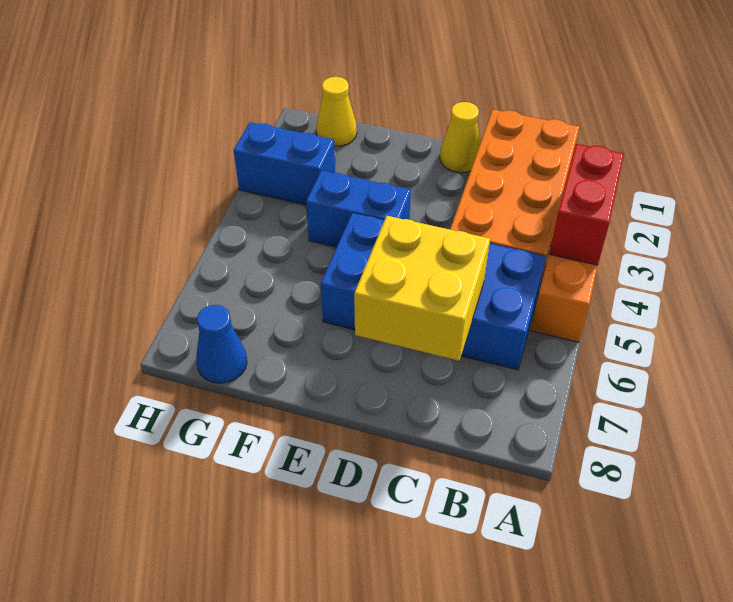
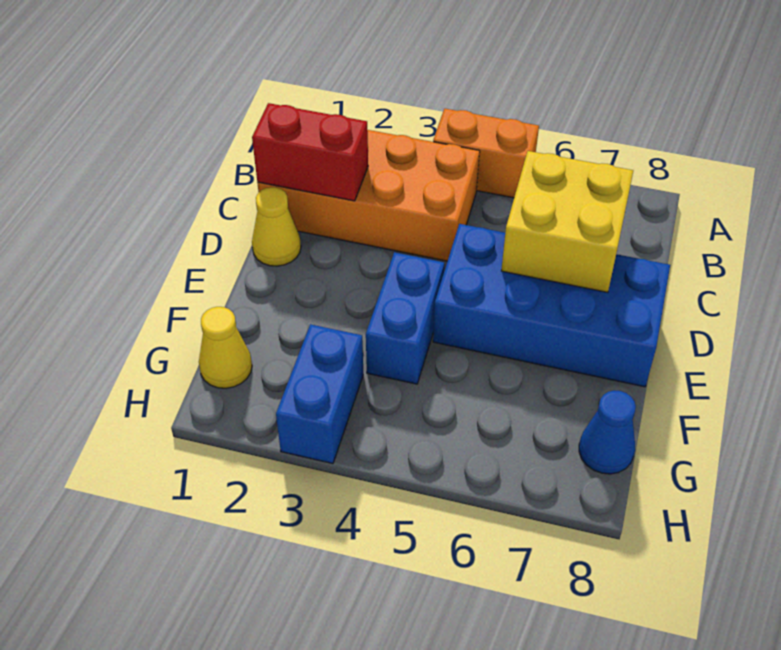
red 1x2 brick [549,144,624,265] -> red 1x2 brick moved to [252,103,368,201]
blue 2x4 brick [321,213,546,370] -> blue 2x4 brick turned to [433,224,670,387]

